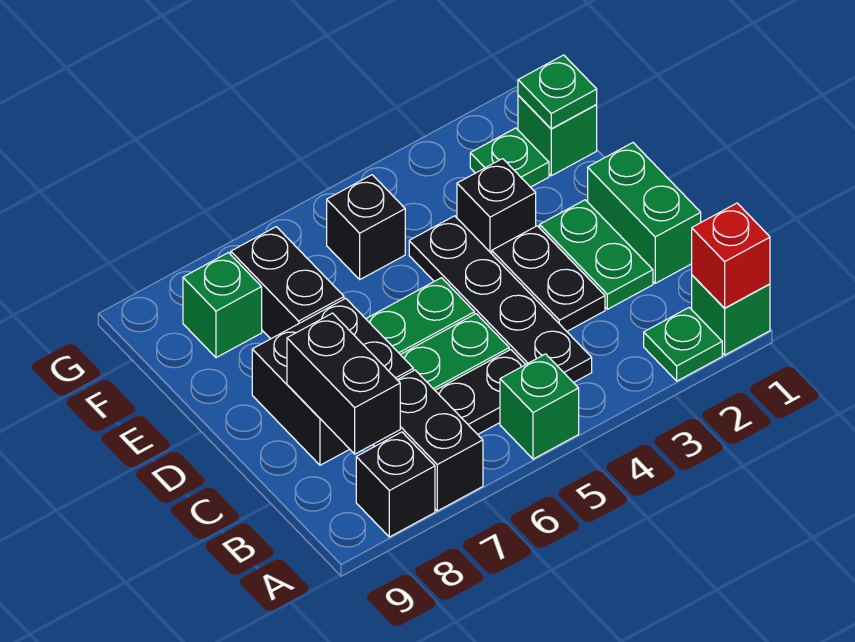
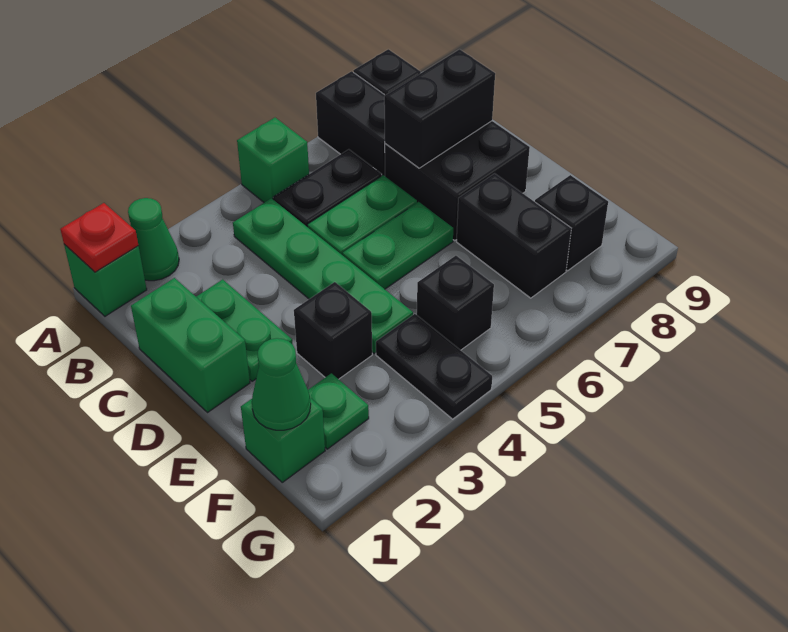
red 1x1 brick [692,203,770,308] -> red 1x1 plate [60,203,138,272]
green 1x1 plate [644,308,722,381] -> green 1x1 cone [128,198,179,281]
black 1x4 plate [409,216,592,383] -> green 1x4 plate [233,198,413,353]
black 1x2 brick [287,313,400,454] -> black 1x2 brick turned to [384,49,495,168]
black 1x2 plate [492,226,605,331] -> black 1x2 plate moved to [376,314,492,419]
green 1x1 plate [518,55,597,129] -> green 1x1 cone [252,338,311,430]
green 1x1 brick [183,253,262,358] -> black 1x1 brick [535,175,608,271]

